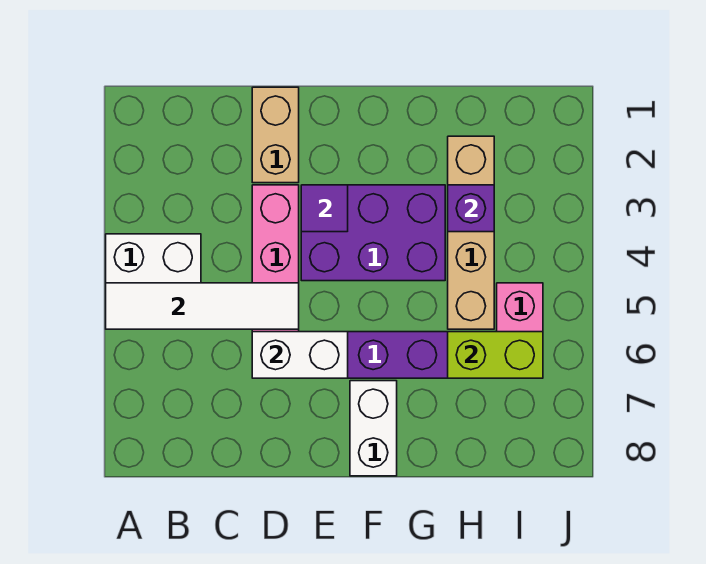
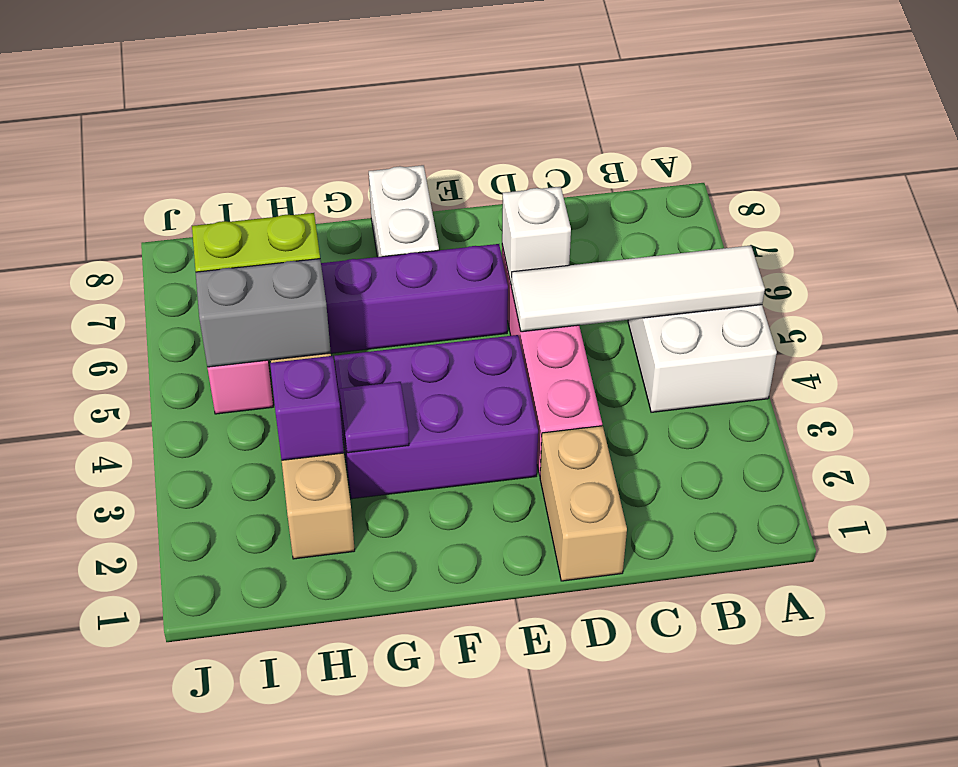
white 1x2 brick [252,332,348,378] -> white 1x1 brick [502,187,571,285]
purple 1x1 tile [301,185,348,232] -> purple 1x1 tile moved to [339,382,409,453]
none -> grey 1x2 brick [196,259,331,367]

